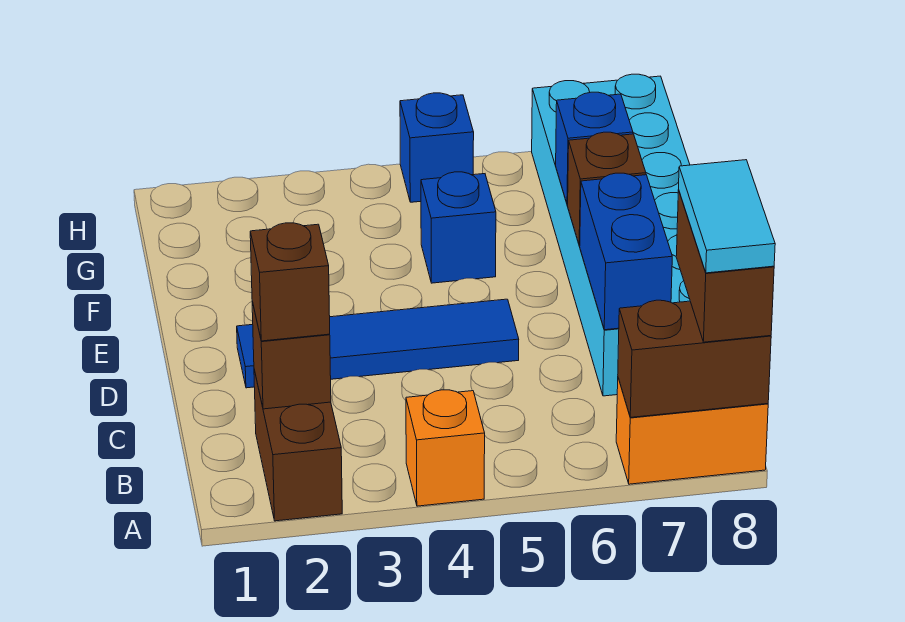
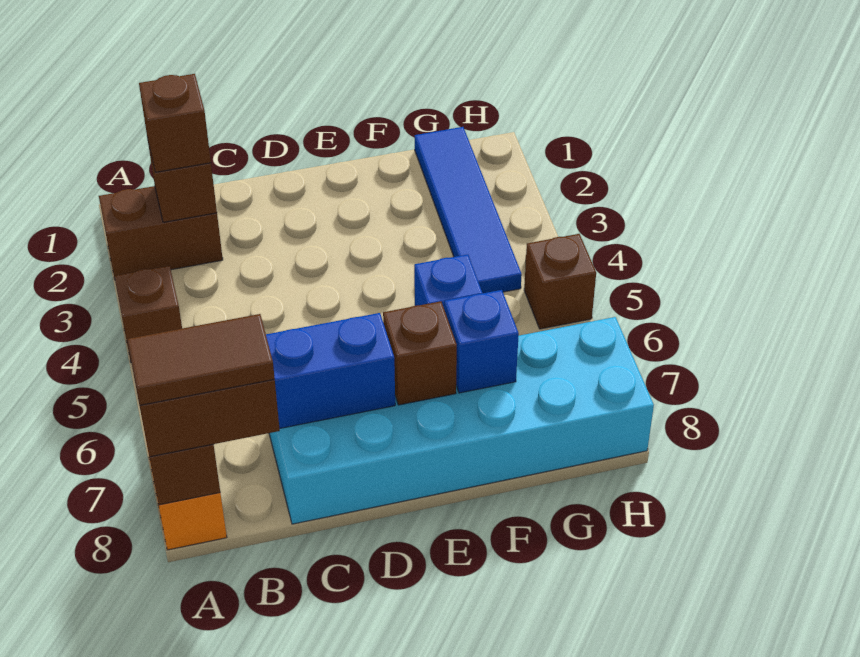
orange 1x1 brick [406,390,485,506] -> brown 1x1 brick [114,266,182,361]
cyan 1x2 tile [679,160,775,273] -> brown 1x2 tile [127,314,275,405]
blue 1x4 tile [237,299,519,388] -> blue 1x4 tile moved to [415,127,522,293]
blue 1x1 brick [400,93,474,202] -> brown 1x1 brick [524,234,596,329]

